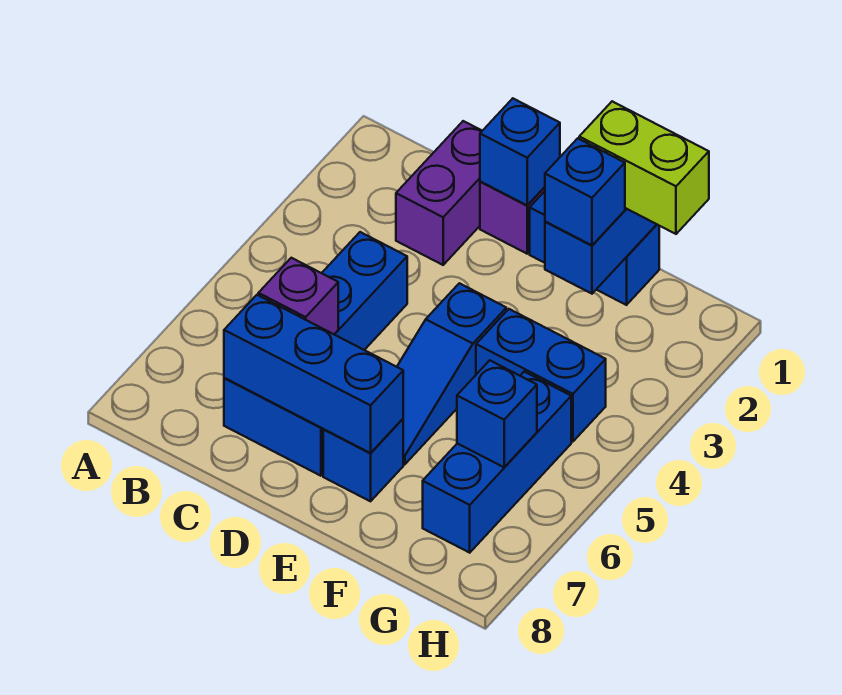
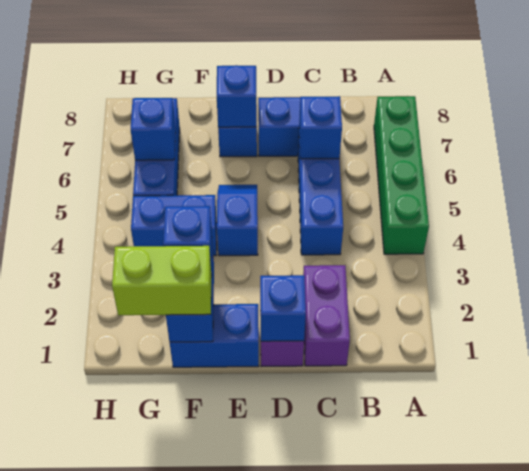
none -> green 1x4 brick [374,96,429,254]
purple 1x1 brick [258,258,338,334] -> blue 1x1 brick [299,96,342,159]
blue 1x3 brick [224,295,403,453] -> blue 1x1 brick [217,65,257,128]
blue 1x3 slope [397,283,506,464] -> blue 1x2 slope [217,185,258,256]

